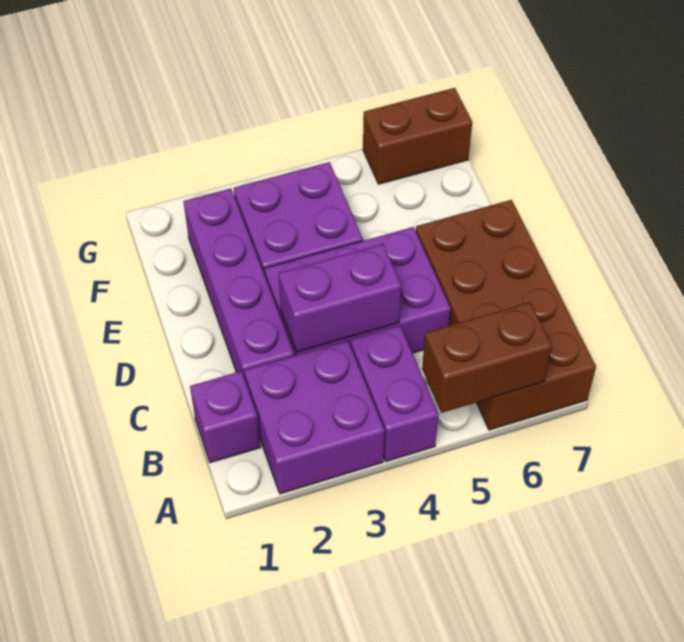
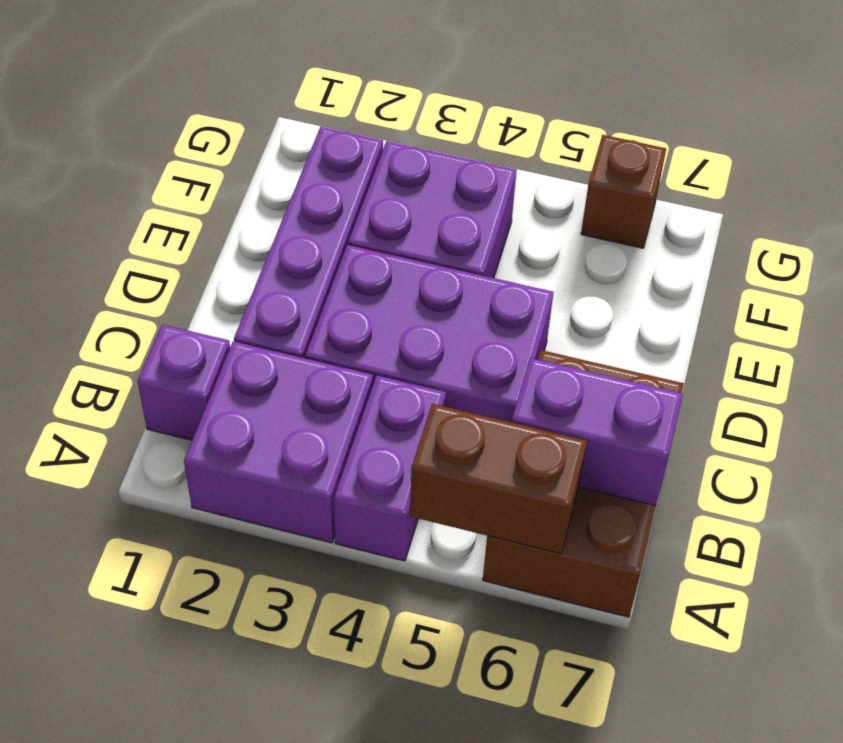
brown 2x4 brick [416,200,596,430] -> brown 2x3 brick [483,350,684,617]
purple 1x2 brick [279,244,401,352] -> purple 1x2 brick moved to [512,358,683,506]
brown 1x2 brick [363,88,472,184] -> brown 1x1 brick [581,135,666,248]

